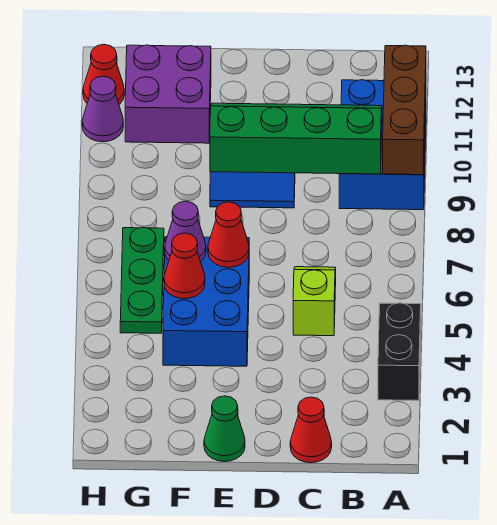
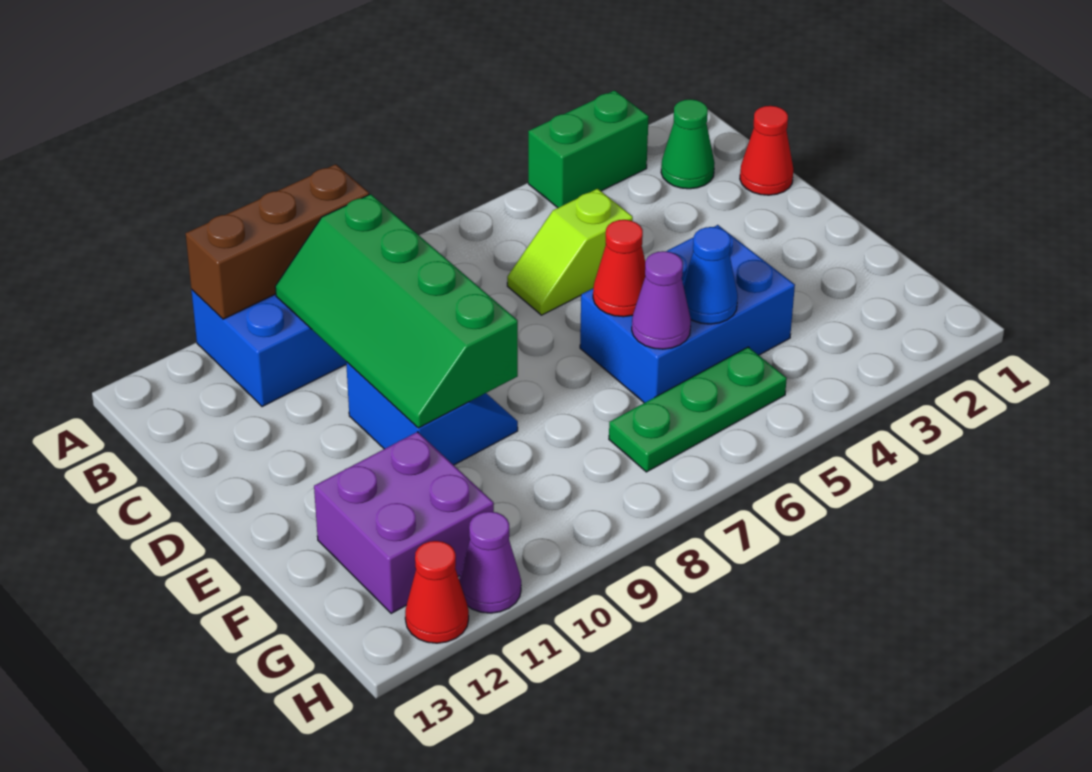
black 1x2 brick [378,303,421,401] -> green 1x2 brick [528,90,649,208]
green 1x1 cone [204,396,245,462] -> green 1x1 cone moved to [661,99,715,189]
red 1x1 cone [164,233,205,299] -> blue 1x1 cone [683,227,738,324]

